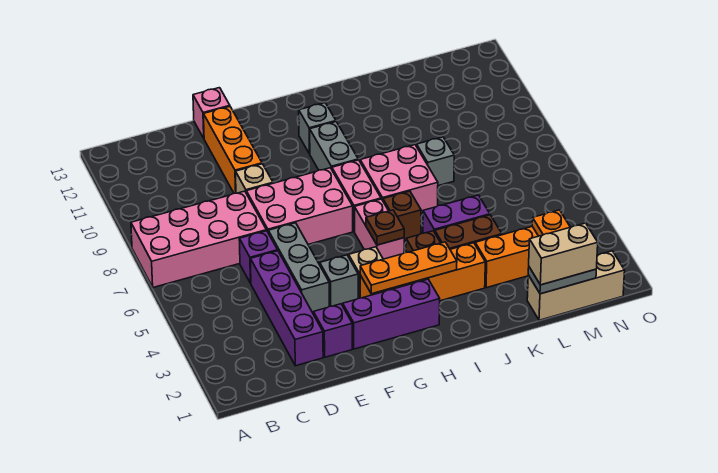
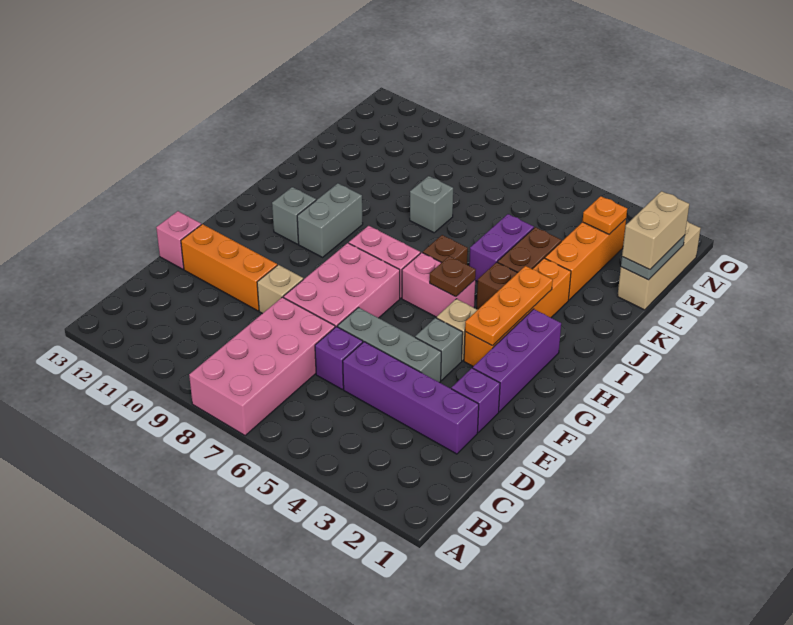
grey 1x2 brick [310,122,358,170] -> grey 1x2 brick turned to [297,183,363,257]
pink 2x2 brick [360,145,438,213] -> none

